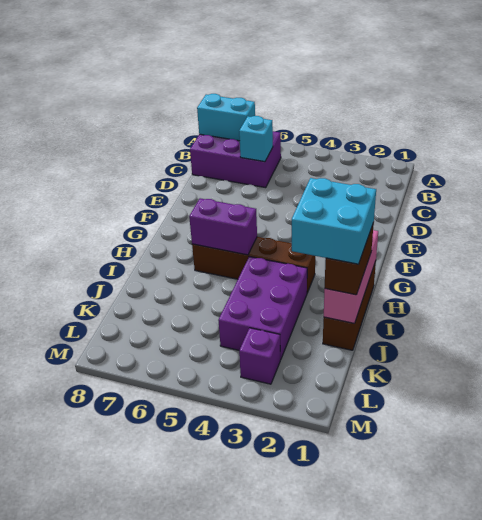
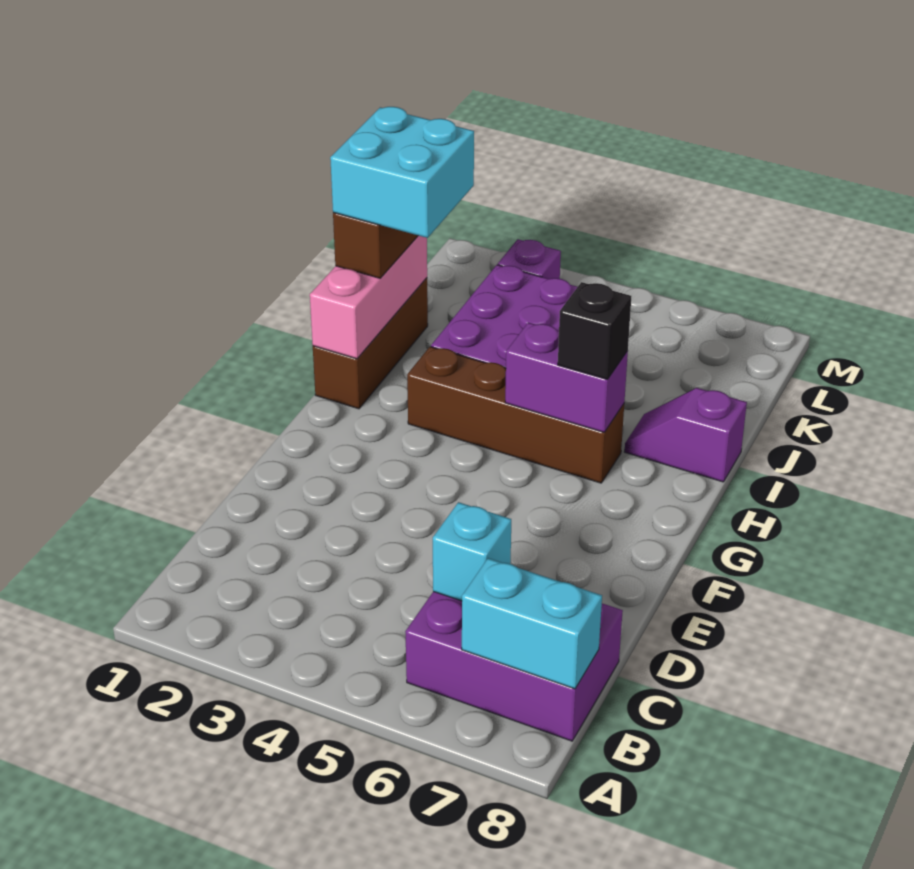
none -> black 1x1 brick [558,282,631,380]
none -> purple 1x2 slope [624,388,747,482]

